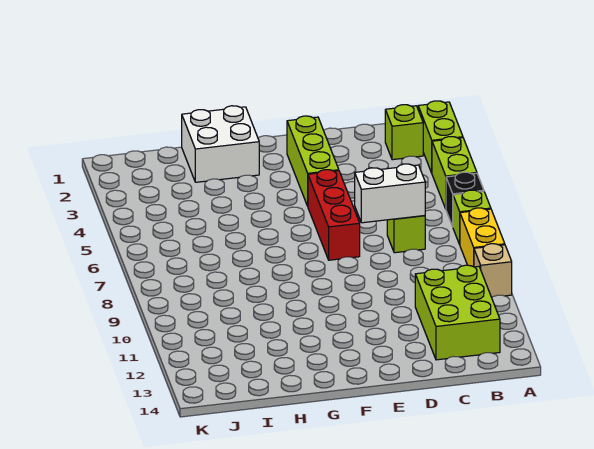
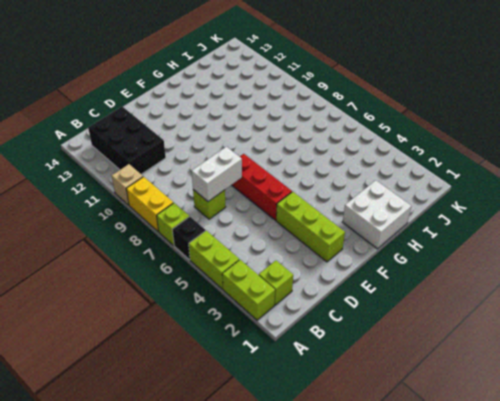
lime 2x3 brick [415,265,500,360] -> black 2x3 brick [88,106,166,174]

